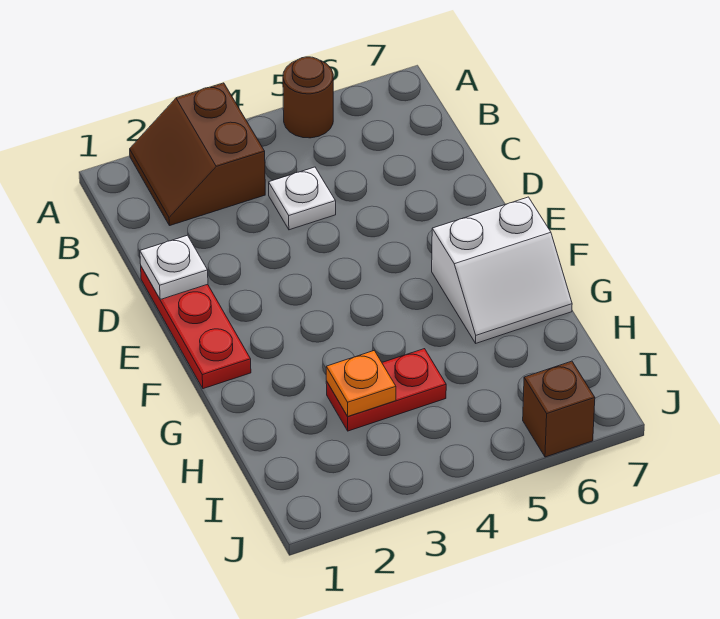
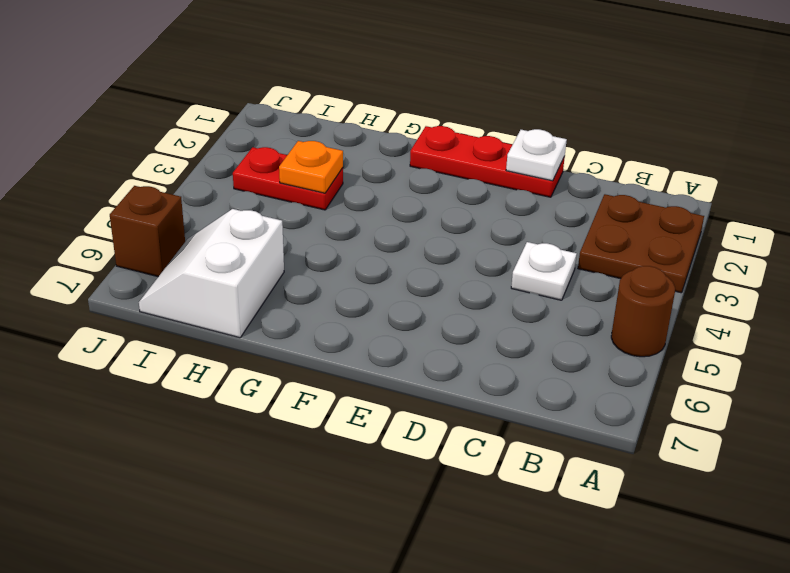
brown 2x2 slope [130,83,265,226] -> brown 2x2 plate [578,194,704,293]
white 2x2 slope [432,197,572,343] -> white 2x2 slope moved to [139,209,284,338]
red 1x2 plate [326,349,446,431] -> red 1x2 plate turned to [233,147,343,210]

